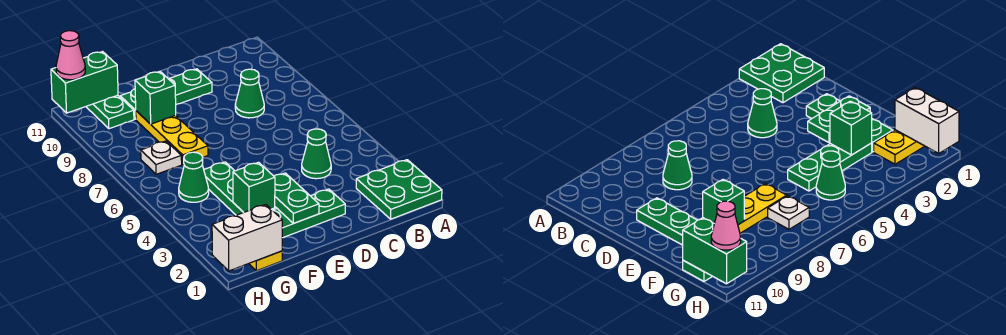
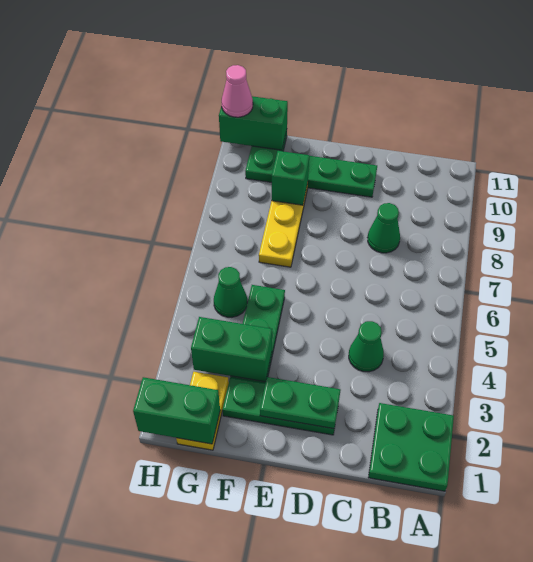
green 1x2 plate [274,173,319,223] -> green 1x2 plate turned to [260,377,340,429]
green 1x1 brick [233,162,275,213] -> green 1x2 brick [191,317,272,382]
white 1x2 brick [212,204,282,271] -> green 1x2 brick [133,377,220,444]
white 1x1 plate [141,141,182,174] -> none

